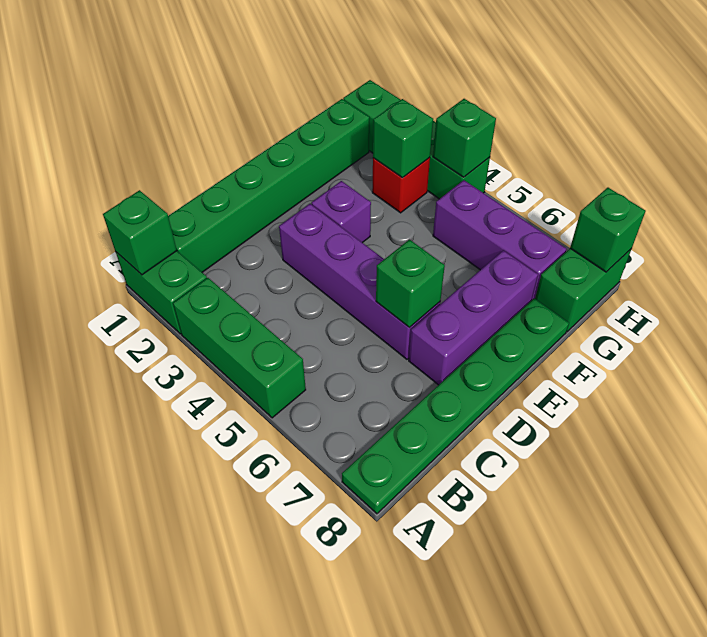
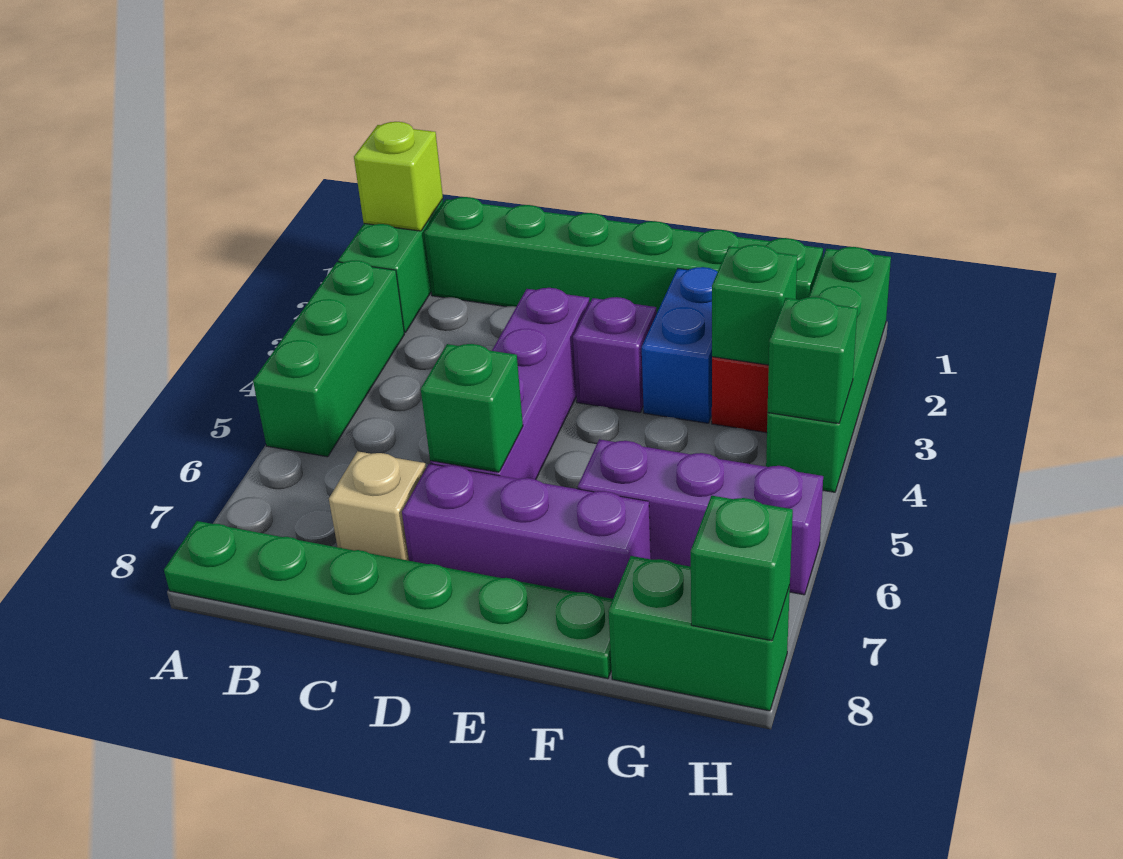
green 1x1 brick [103,190,177,275] -> lime 1x1 brick [354,122,443,231]
none -> tan 1x1 brick [329,451,426,561]
none -> blue 1x2 brick [642,267,718,423]
purple 1x3 brick [433,180,567,300] -> purple 1x3 brick turned to [577,439,823,595]

